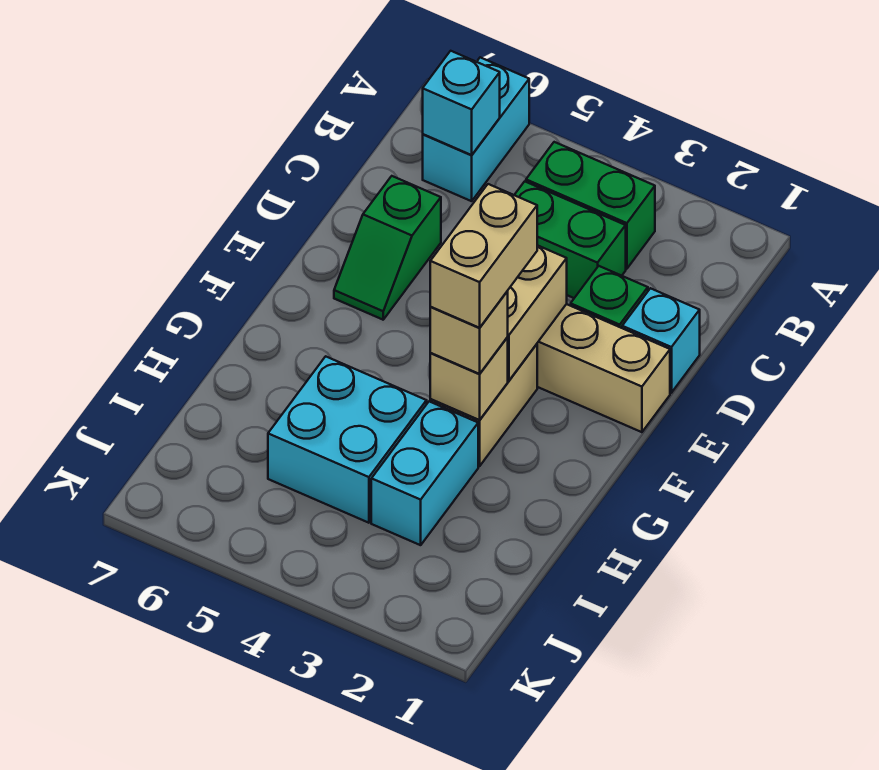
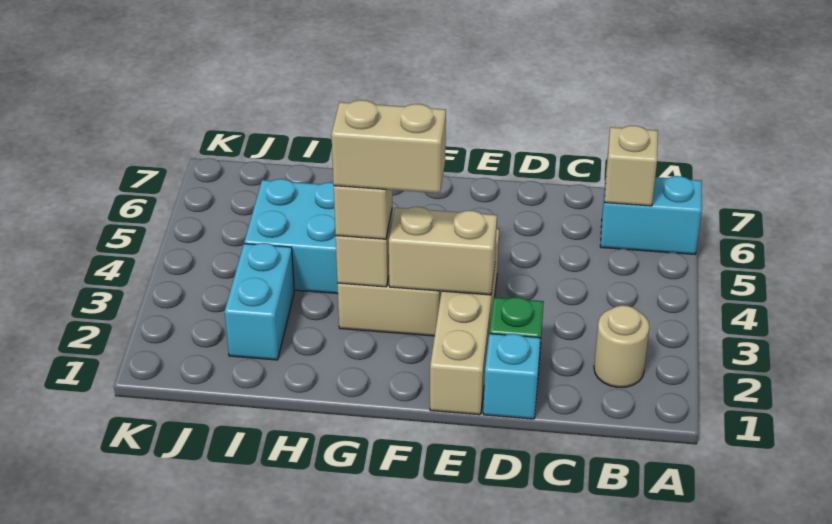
none -> tan 1x1 round brick [594,305,649,387]
green 1x2 brick [526,142,655,269] -> none
cyan 1x1 brick [423,51,500,155] -> tan 1x1 brick [605,126,658,206]
green 1x2 brick [515,181,626,298] -> none
green 1x2 slope [334,176,441,320] -> none
cyan 1x2 brick [371,401,478,545] -> cyan 1x2 brick turned to [225,243,294,360]

